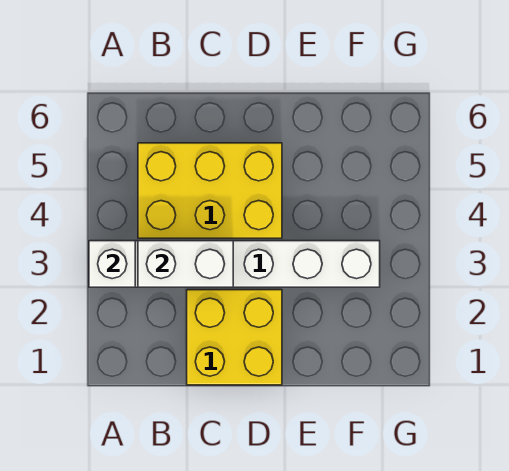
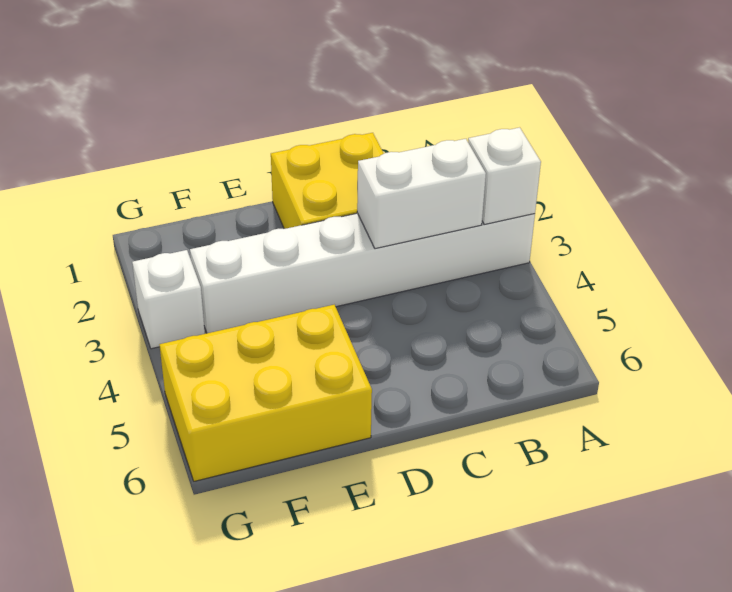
yellow 2x3 brick [138,143,282,238] -> yellow 2x3 brick moved to [159,305,372,481]
none -> white 1x1 brick [132,250,205,349]

